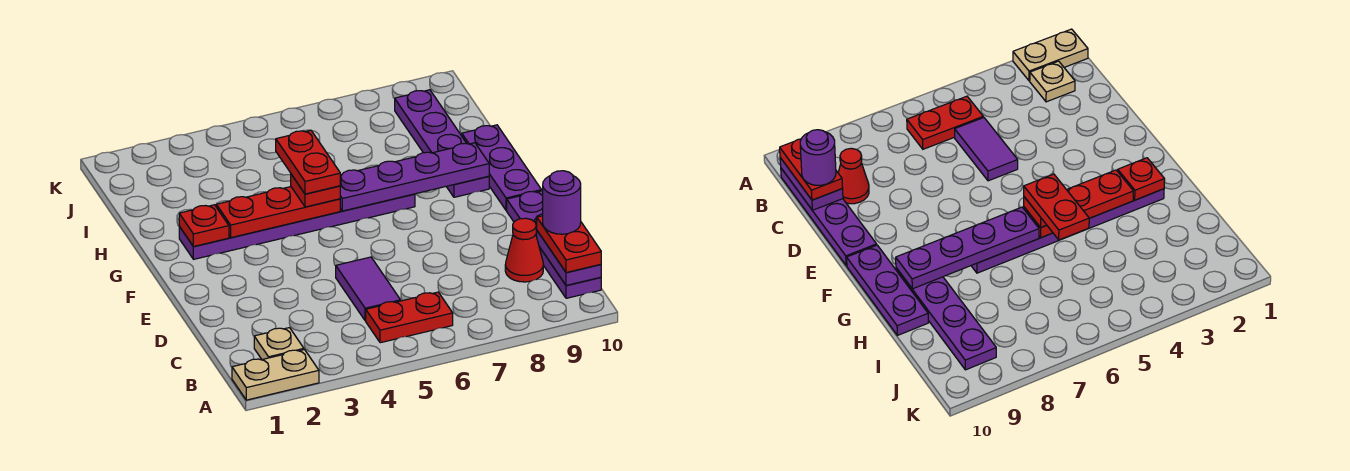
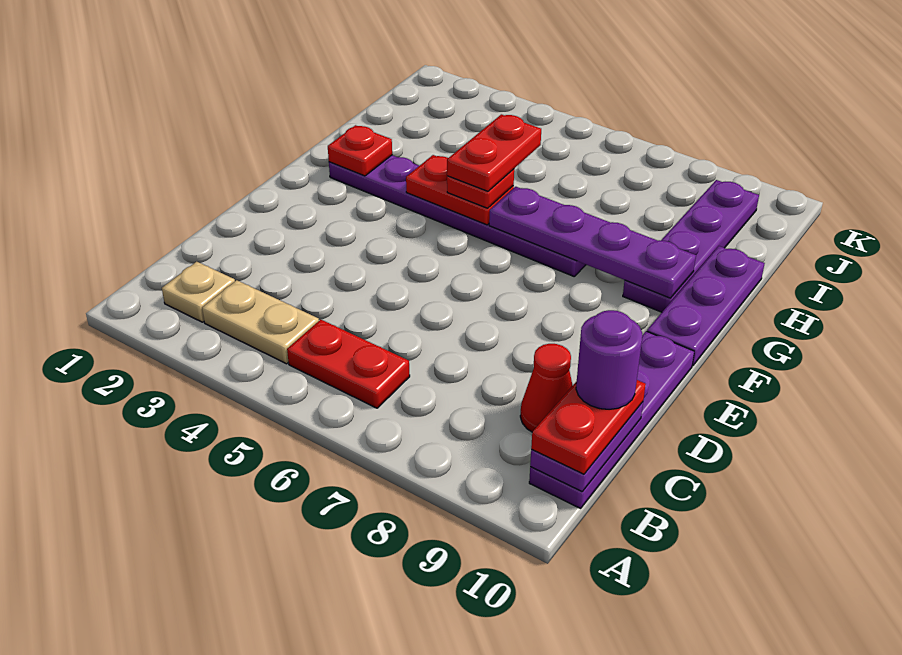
tan 1x2 plate [232,350,319,400] -> tan 1x2 plate moved to [202,280,319,364]
purple 1x2 tile [336,257,400,321] -> none
red 1x3 plate [216,186,340,238] -> red 1x2 plate [406,155,514,225]

